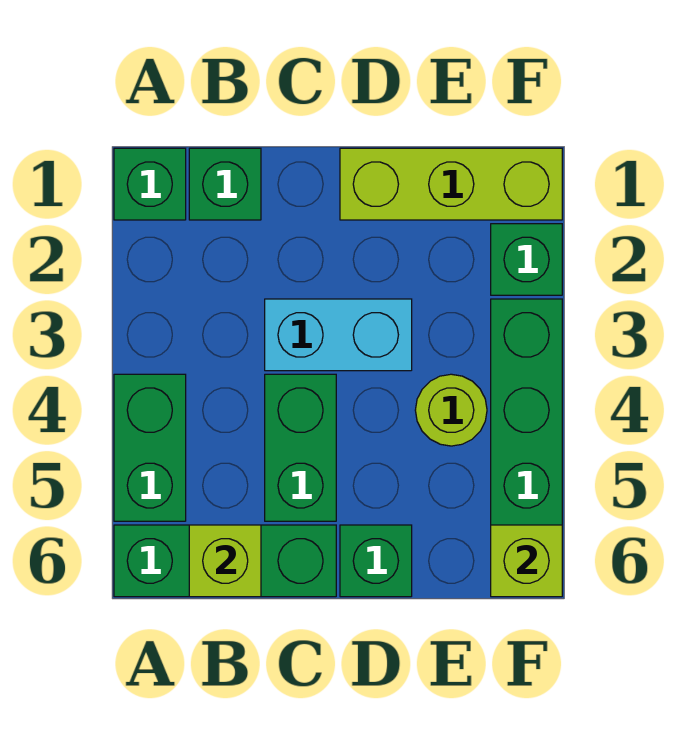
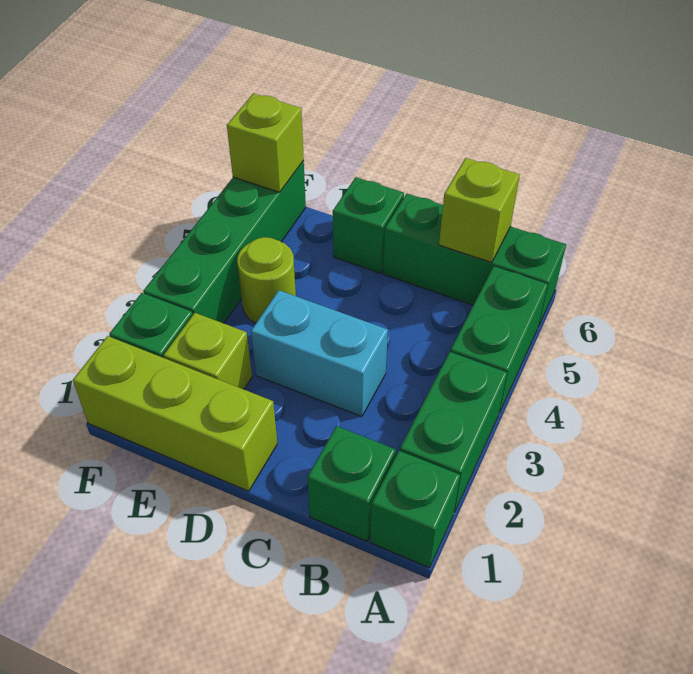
green 1x2 brick [265,374,336,521] -> green 1x2 brick moved to [400,352,507,513]
none -> lime 1x1 brick [164,313,252,389]

